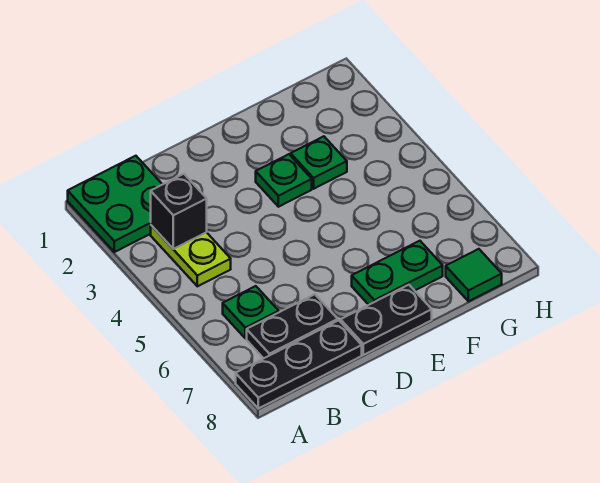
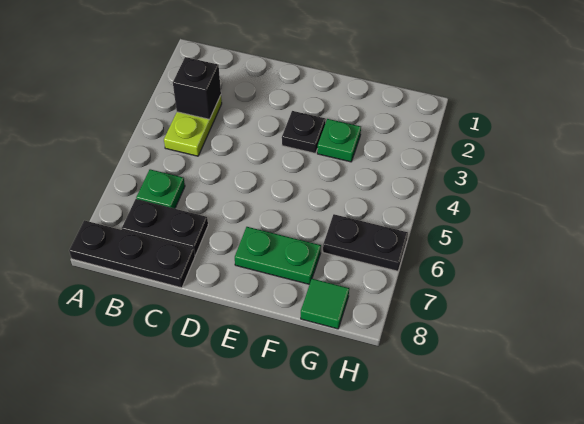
green 2x2 plate [68,156,162,252] -> none
black 1x2 plate [341,285,432,355] -> black 1x2 plate moved to [323,214,408,271]
green 1x1 plate [256,154,312,207] -> black 1x1 plate [282,111,326,153]

